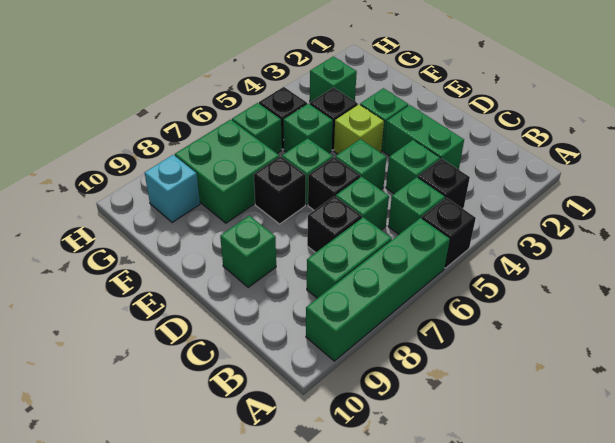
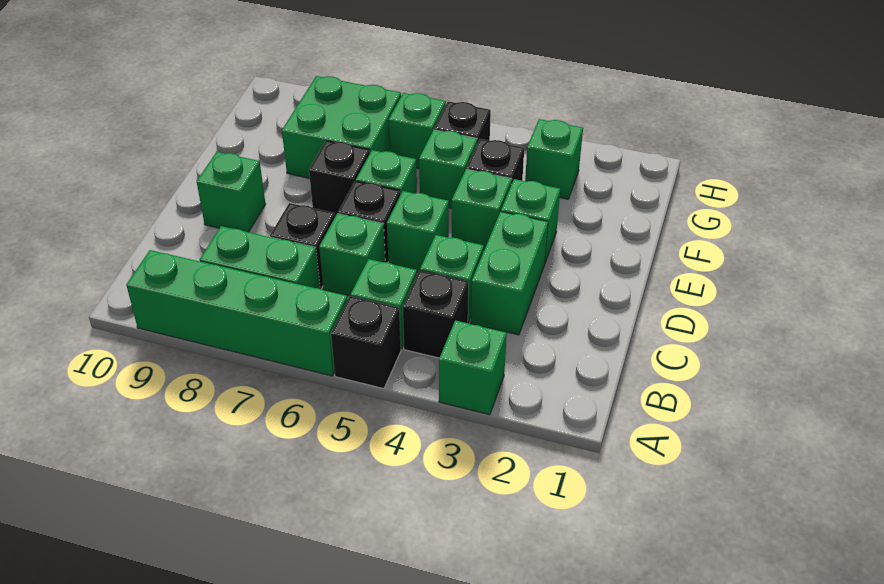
none -> green 1x1 brick [439,320,507,415]
lime 1x1 brick [334,104,384,154] -> green 1x1 brick [452,169,512,250]
cyan 1x1 brick [145,155,200,223] -> none

